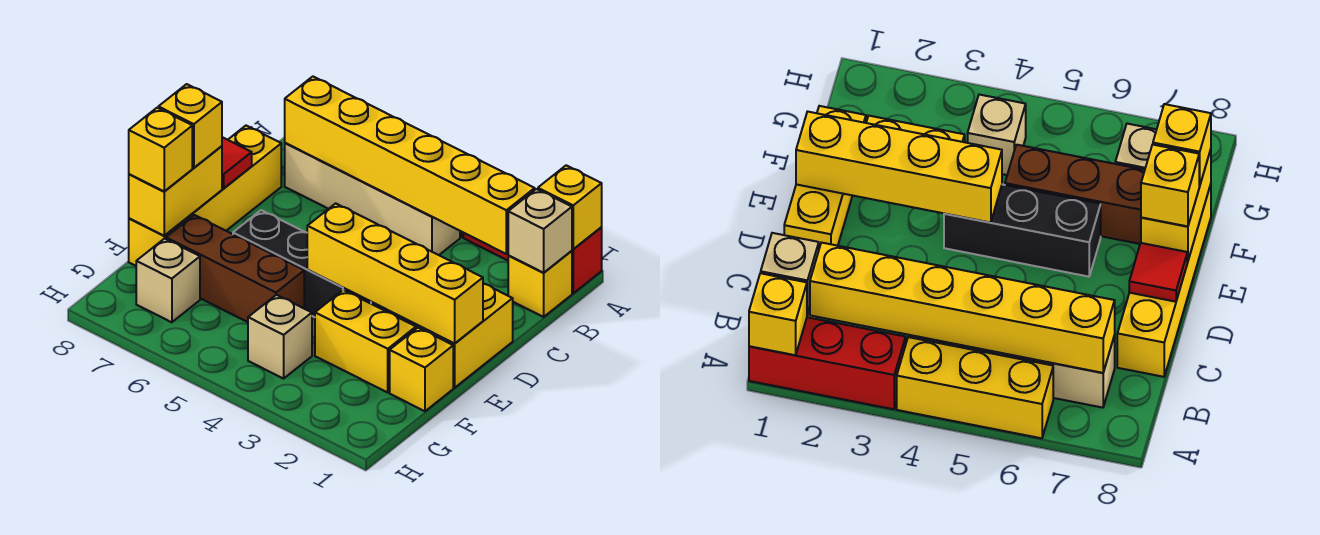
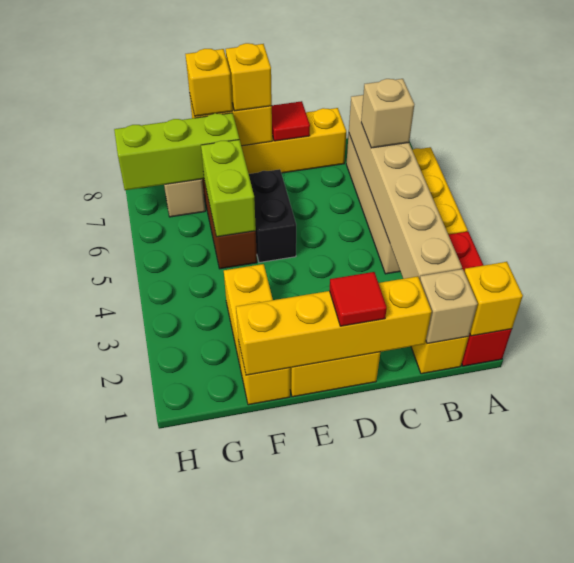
yellow 1x6 brick [285,77,535,254] -> tan 1x6 brick [349,95,462,279]
none -> red 1x1 tile [329,272,387,326]
yellow 1x4 brick [307,203,483,343] -> yellow 1x4 brick turned to [236,276,432,375]
black 1x3 brick [233,210,371,317] -> black 1x2 brick [249,169,296,262]
none -> lime 1x2 brick [201,140,256,237]
none -> lime 1x3 brick [114,113,239,190]
tan 1x1 brick [248,295,312,379] -> tan 1x1 brick moved to [361,79,414,148]

